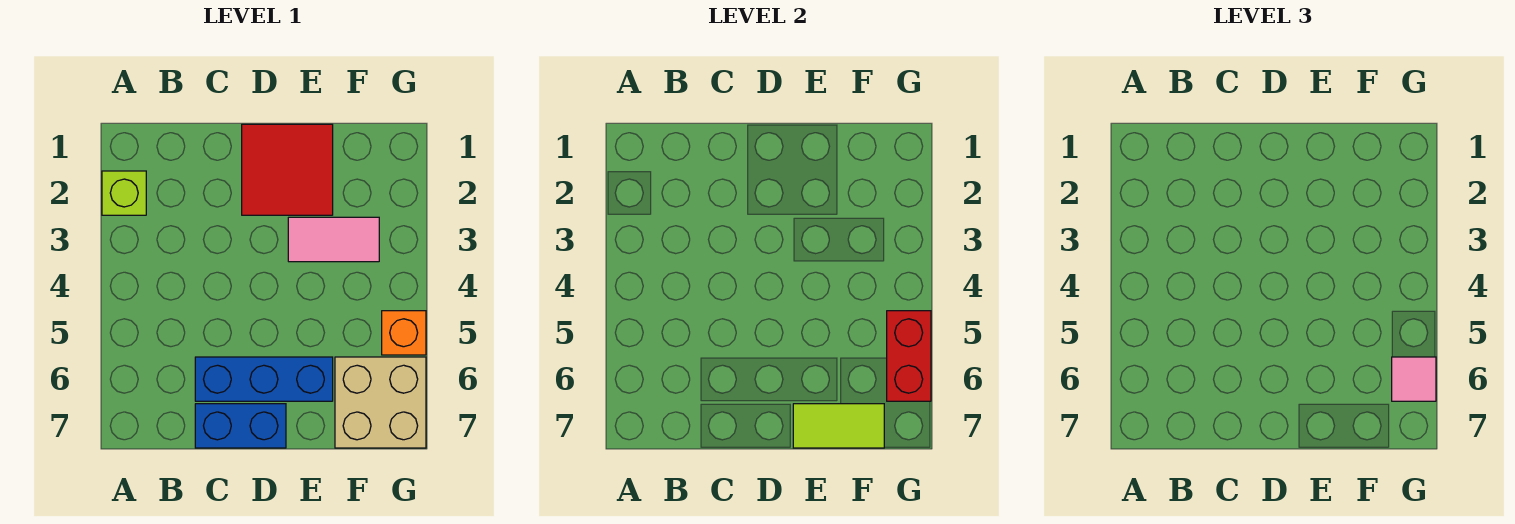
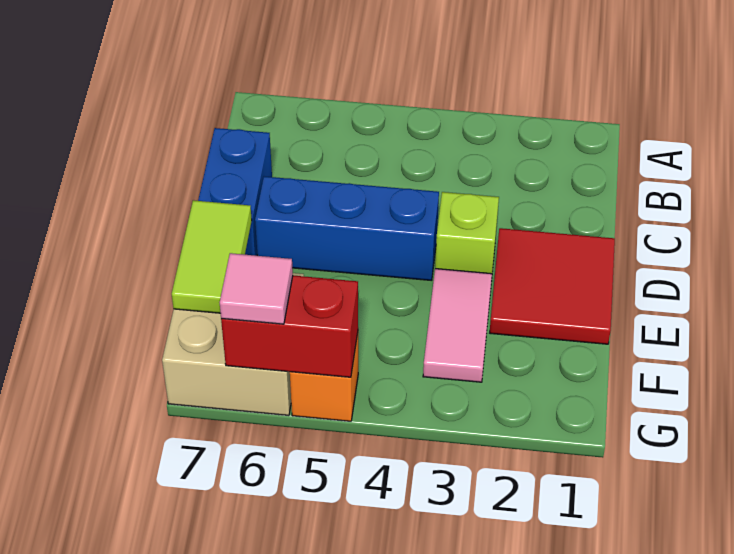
lime 1x1 brick [102,171,146,215] -> lime 1x1 brick moved to [435,192,499,274]
blue 1x3 brick [195,357,333,401] -> blue 1x3 brick turned to [255,177,439,281]

